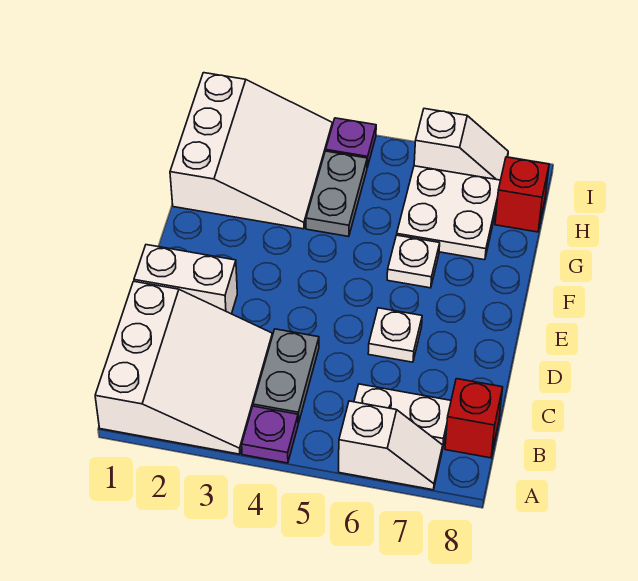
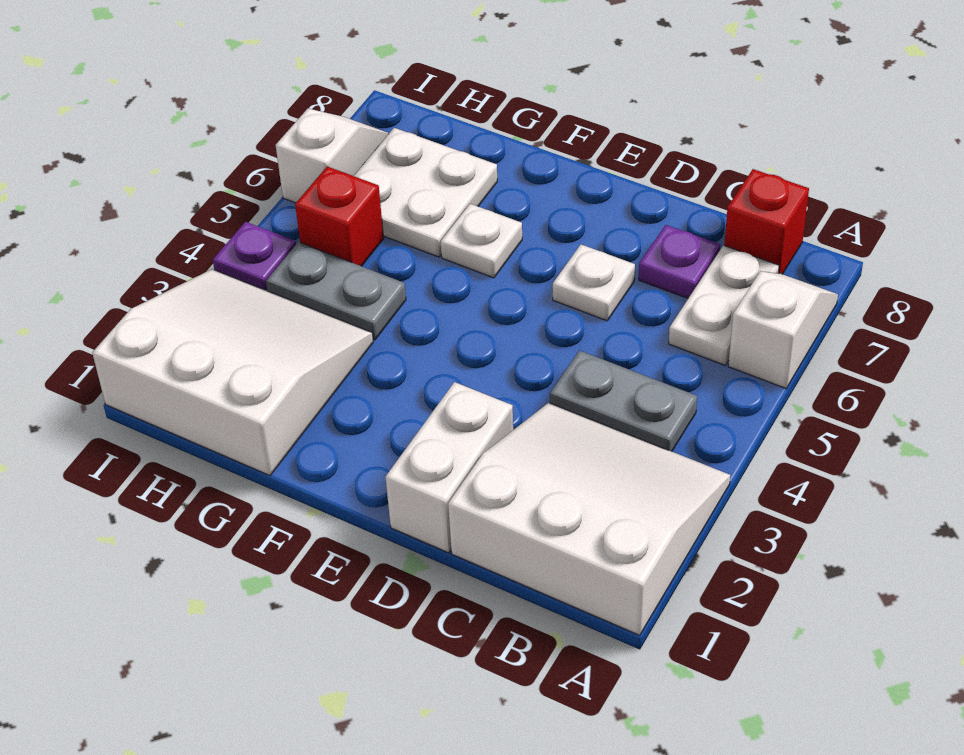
purple 1x1 plate [242,406,298,463] -> purple 1x1 plate moved to [639,225,720,298]
red 1x1 brick [495,157,549,232] -> red 1x1 brick moved to [295,166,384,266]

